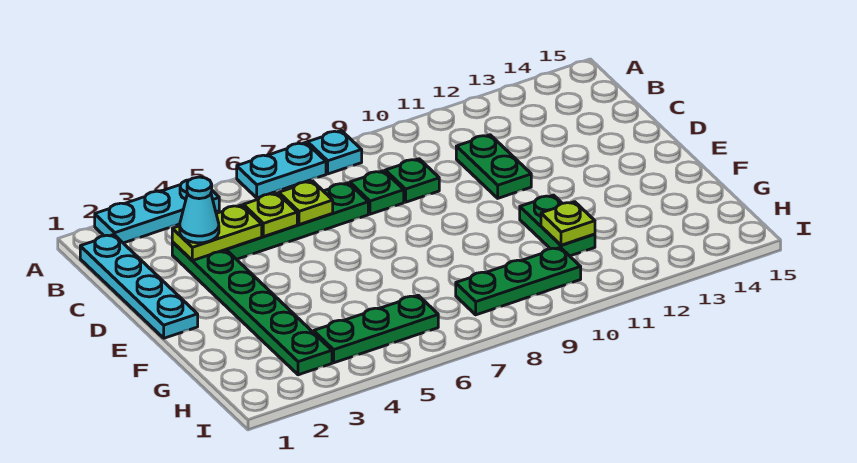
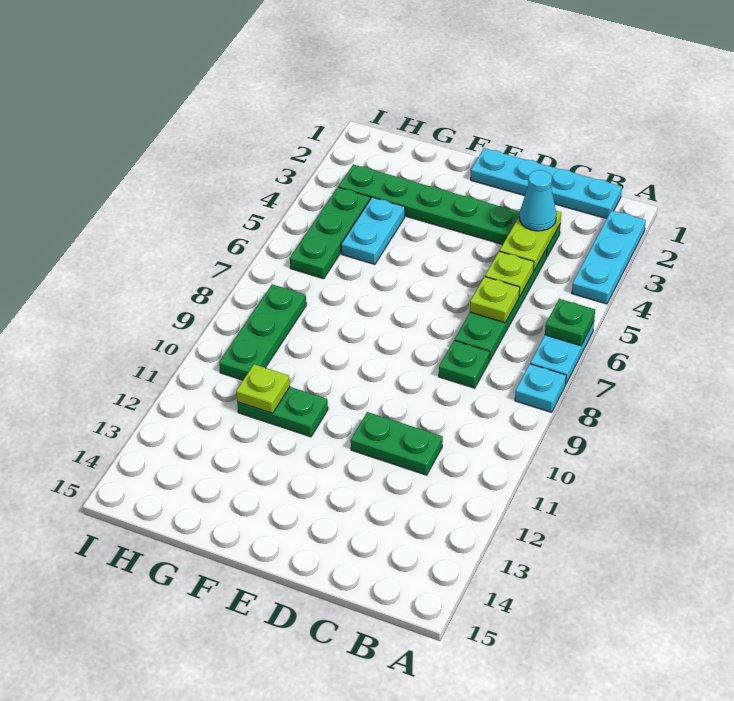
green 1x1 plate [385,159,439,202] -> green 1x1 plate moved to [545,299,595,346]
none -> cyan 1x2 plate [341,197,405,264]

